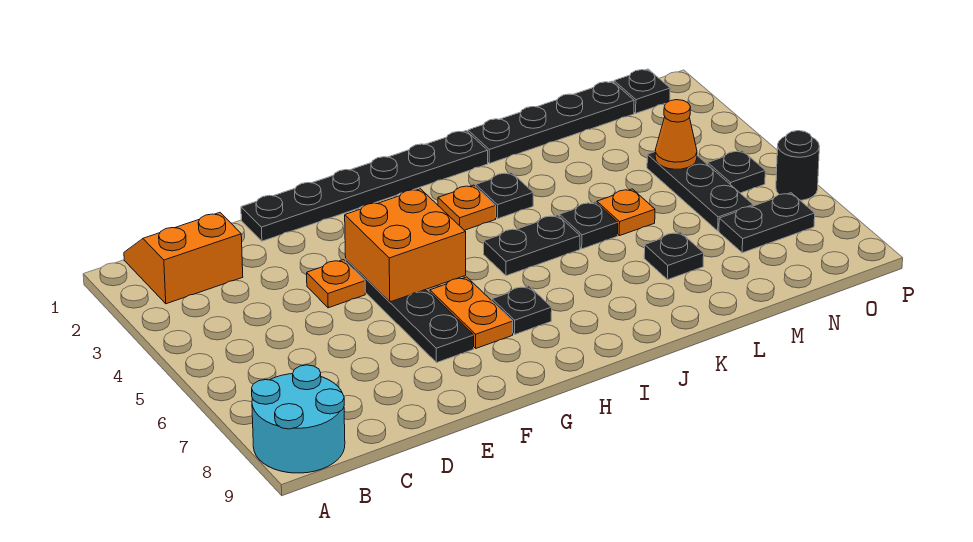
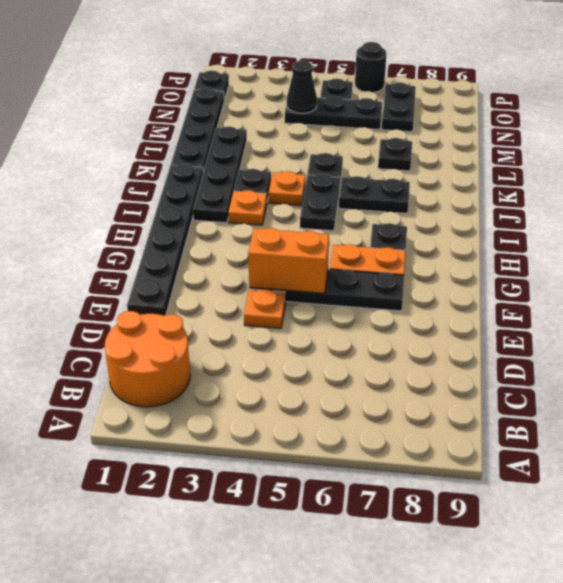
cyan 2x2 round brick [252,365,345,473] -> none
orange 2x2 slope [124,213,243,304] -> orange 2x2 round brick [105,311,190,407]
orange 2x2 brick [345,189,466,302] -> orange 1x2 brick [248,228,329,293]
none -> black 1x4 plate [193,127,247,223]
none -> black 1x2 plate [339,176,410,213]
orange 1x1 plate [597,189,655,236] -> orange 1x1 plate moved to [269,171,306,206]
orange 1x1 cone [655,100,697,169] -> black 1x1 cone [287,61,317,113]

